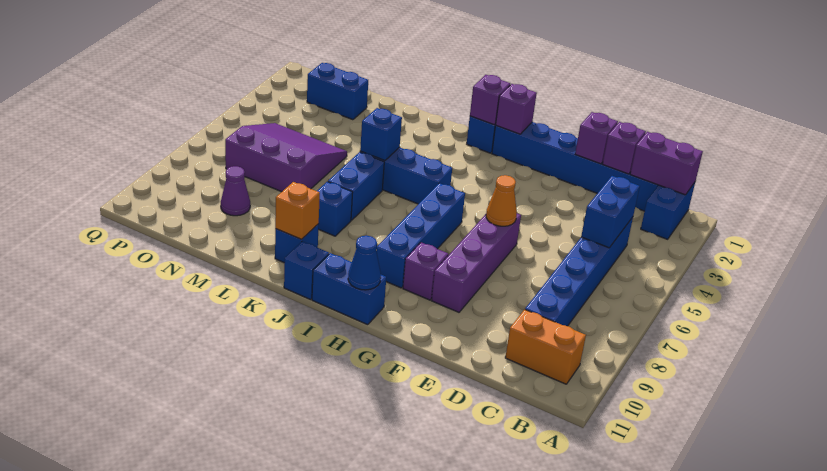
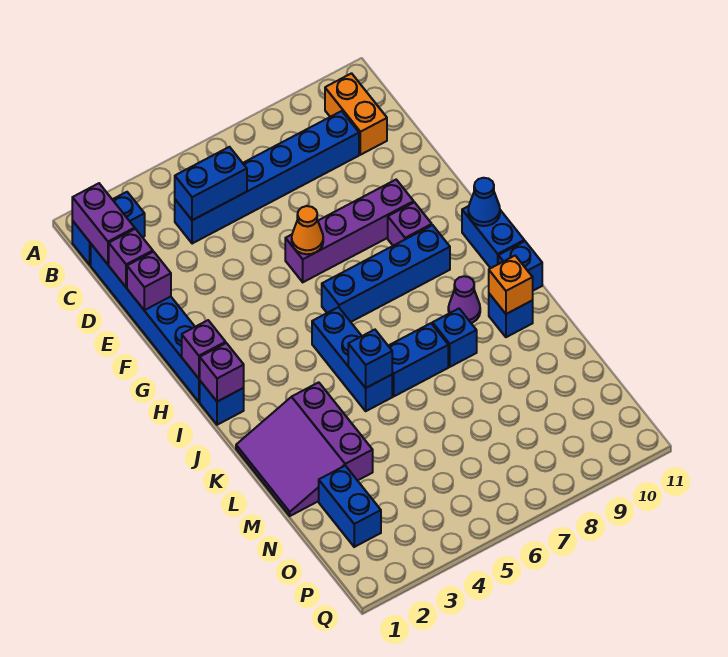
purple 3x3 slope [225,123,347,192] -> purple 3x3 slope moved to [236,382,373,516]
purple 1x1 cone [221,166,250,216] -> purple 1x1 cone moved to [448,276,480,323]

